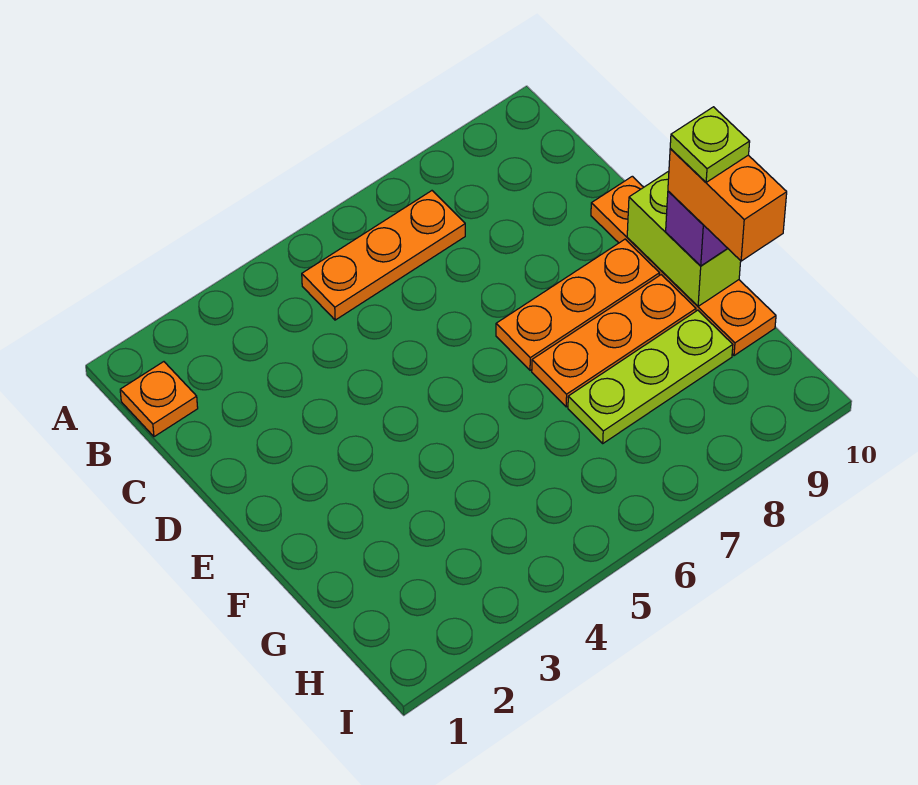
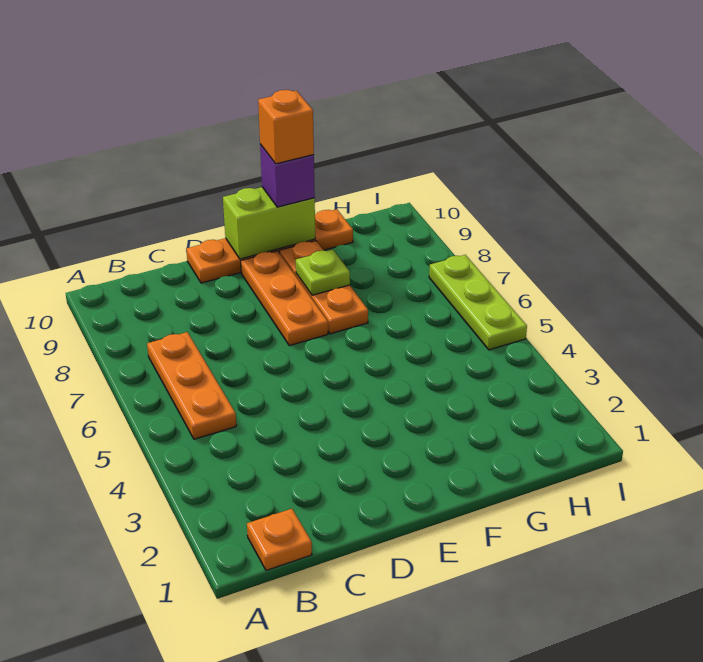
orange 1x2 brick [668,148,787,261] -> orange 1x1 brick [258,90,314,164]
lime 1x1 plate [670,107,750,182] -> lime 1x1 plate moved to [296,250,350,295]
lime 1x3 plate [568,310,733,443] -> lime 1x3 plate moved to [429,255,527,350]

